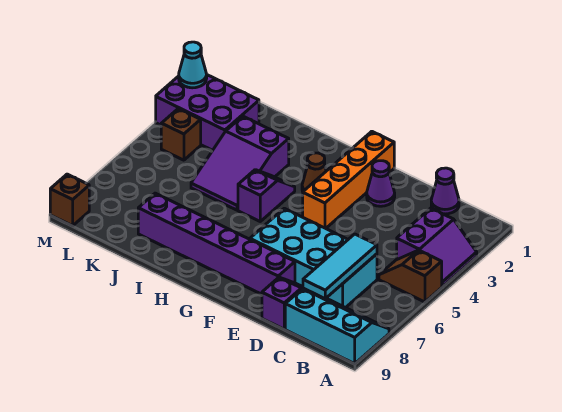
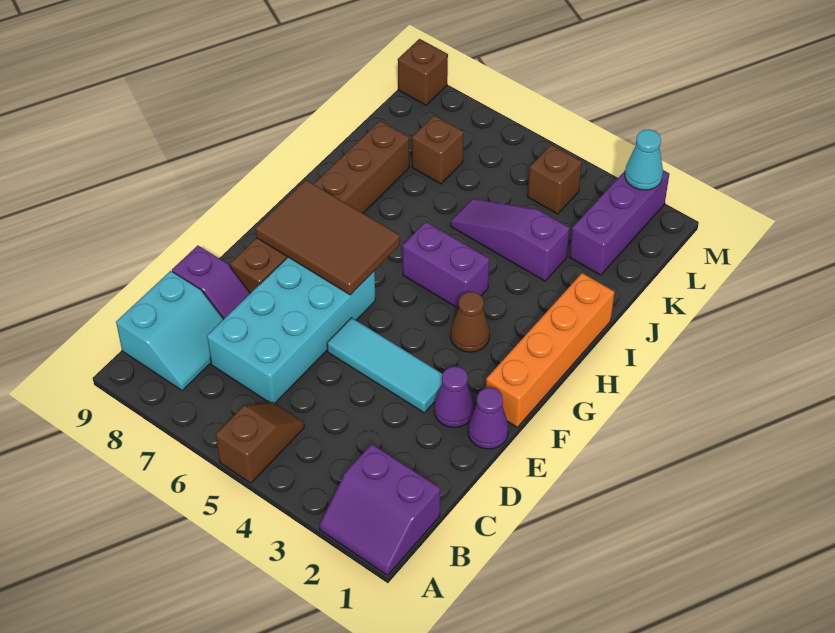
purple 2x2 slope [397,208,477,286] -> purple 2x2 slope moved to [319,444,440,575]
cyan 2x3 slope [285,289,389,364] -> cyan 2x2 slope [116,271,224,390]
purple 1x1 cone [431,168,459,214] -> purple 1x1 cone moved to [468,388,509,449]
cyan 1x3 tile [303,234,377,299] -> cyan 1x3 tile moved to [327,318,443,413]
purple 1x6 brick [138,193,295,294] -> brown 1x6 brick [230,121,409,293]
orange 1x4 brick [303,131,394,228] -> orange 1x4 brick turned to [486,273,615,427]
none -> brown 2x3 tile [255,180,400,295]
purple 1x2 slope [238,170,295,221] -> purple 1x2 brick [402,222,490,309]
purple 2x3 slope [191,116,289,210] -> purple 1x3 slope [450,198,570,281]
purple 2x3 brick [156,75,259,150] -> purple 1x3 brick [569,170,669,275]
none -> brown 1x1 brick [412,115,464,184]

